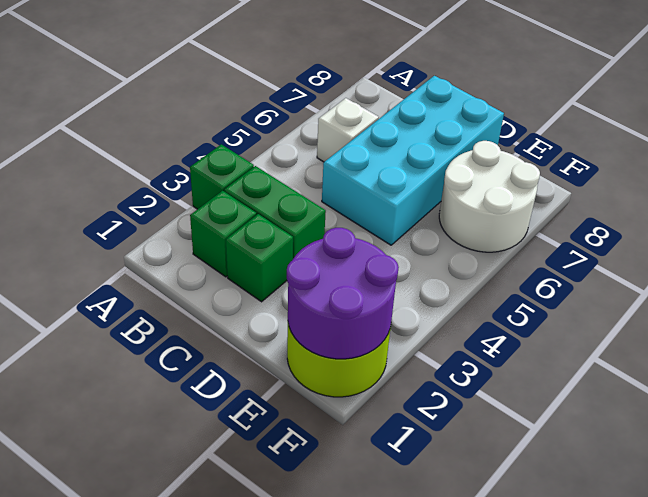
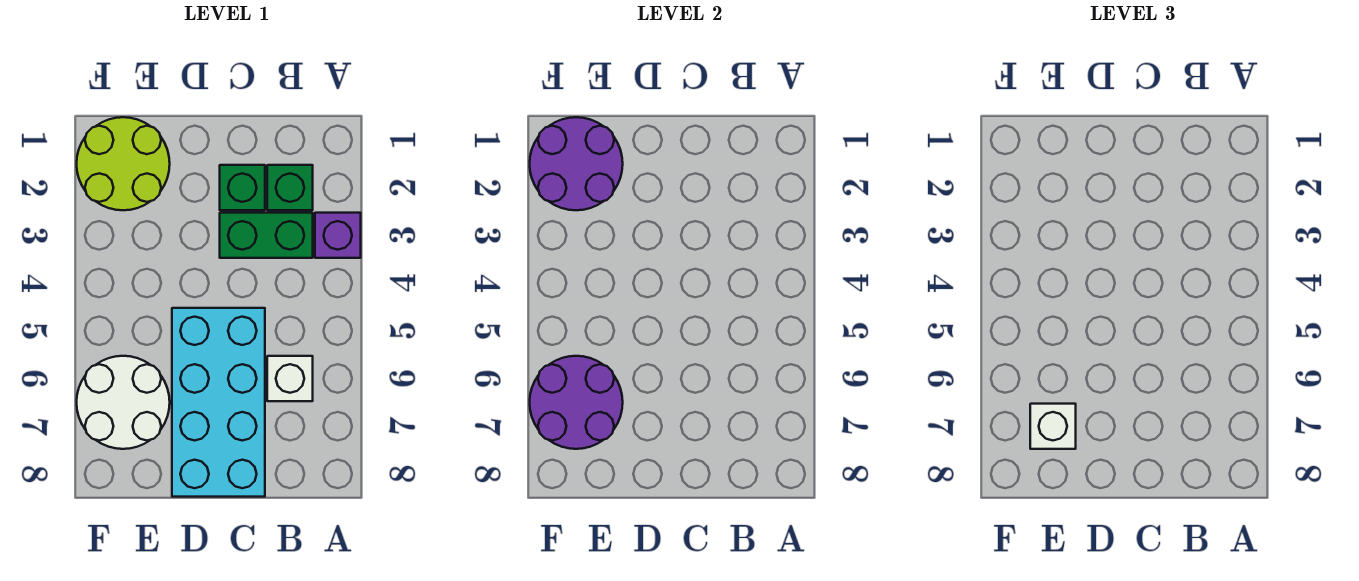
green 1x1 brick [190,144,254,209] -> purple 1x1 brick [315,213,361,258]
none -> purple 2x2 round brick [530,356,623,449]
none -> white 1x1 brick [1030,404,1076,449]

